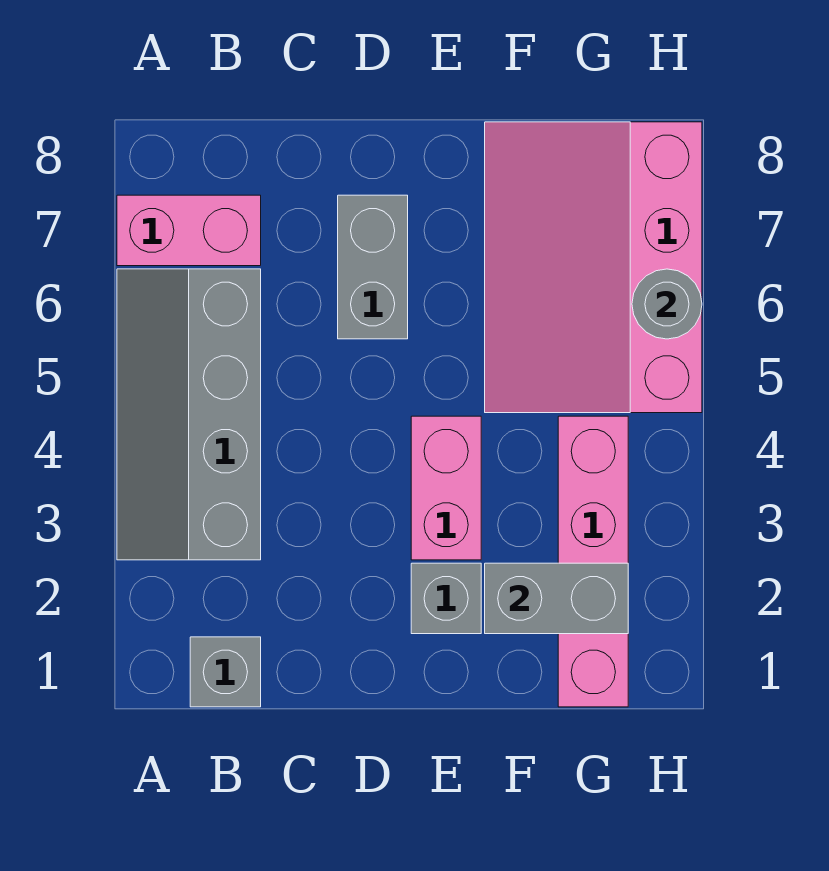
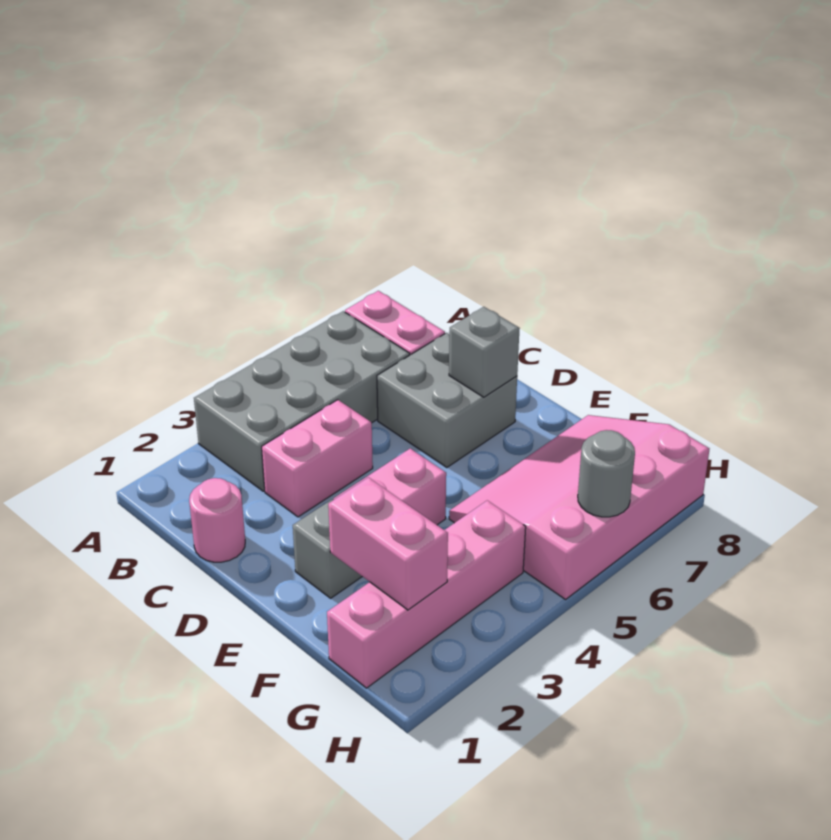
grey 2x4 slope [117,269,261,560] -> grey 2x4 brick [194,311,410,491]
grey 1x1 brick [190,637,261,707] -> grey 1x1 brick moved to [449,307,520,397]
none -> pink 1x1 round brick [189,478,245,562]
none -> pink 1x2 brick [262,400,373,517]
grey 1x2 brick [338,195,408,339] -> grey 2x2 brick [377,333,517,468]
grey 1x2 brick [485,563,628,634] -> pink 1x2 brick [328,477,448,610]

